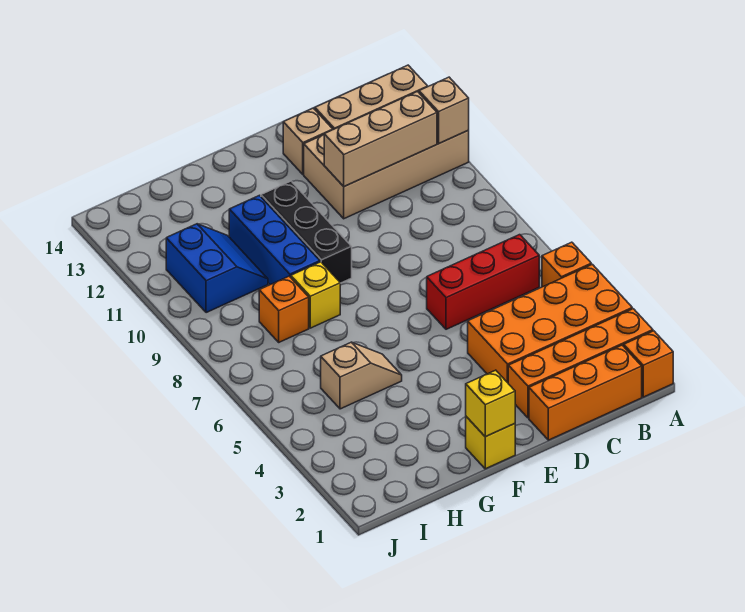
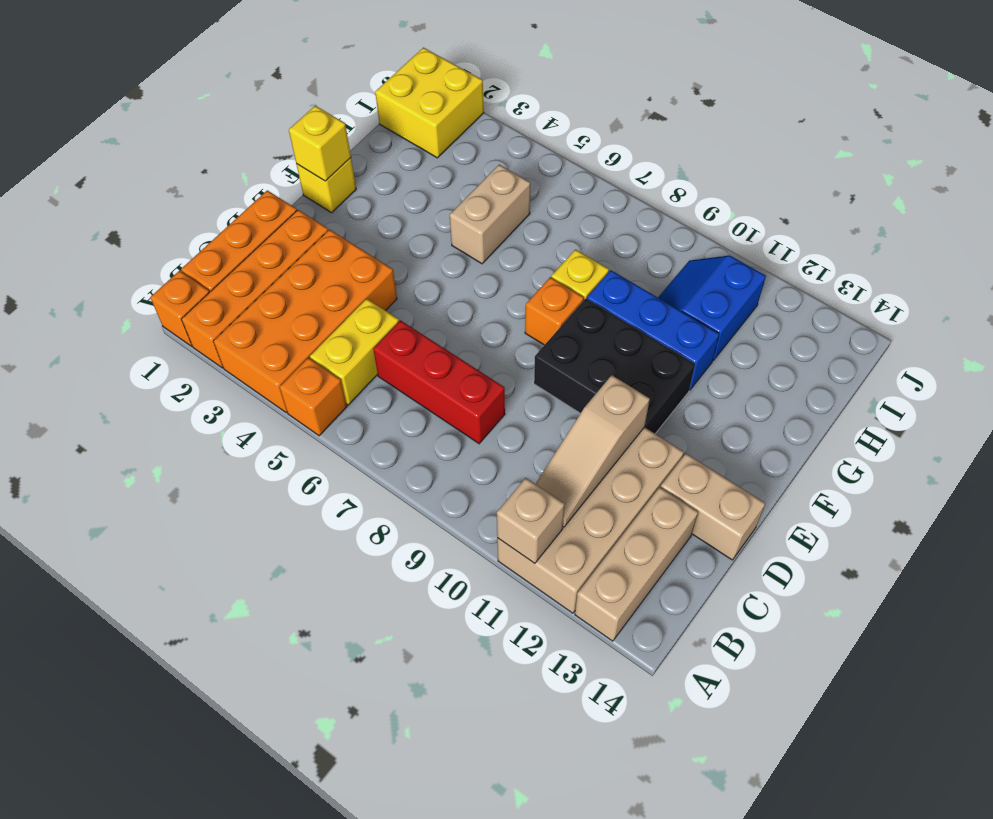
none -> yellow 1x2 brick [310,299,399,405]
red 1x3 brick [427,235,539,329] -> red 1x3 brick turned to [373,320,505,444]
tan 1x3 brick [324,92,437,187] -> tan 1x3 slope [536,375,650,527]
tan 1x1 brick [283,108,333,174] -> tan 1x2 brick [661,454,765,560]
black 1x3 brick [261,181,352,283] -> black 2x3 brick [534,299,695,434]
tan 1x2 slope [321,342,402,409] -> tan 1x2 brick [450,165,530,264]
orange 1x1 brick [259,276,309,342] -> orange 1x1 brick moved to [525,277,584,345]
blue 2x2 slope [166,224,268,313] -> blue 2x2 slope turned to [658,255,766,360]
none -> yellow 2x2 brick [375,48,484,158]

